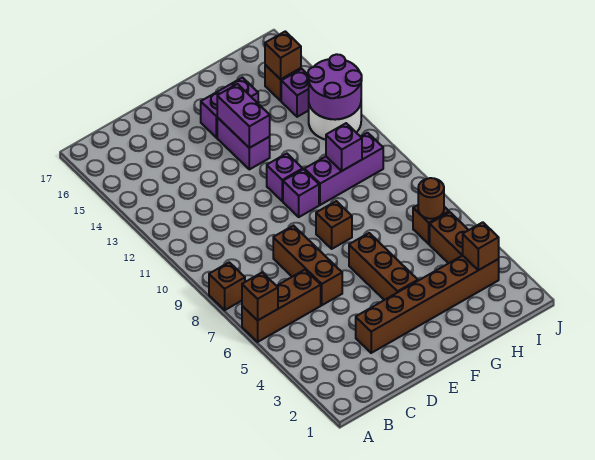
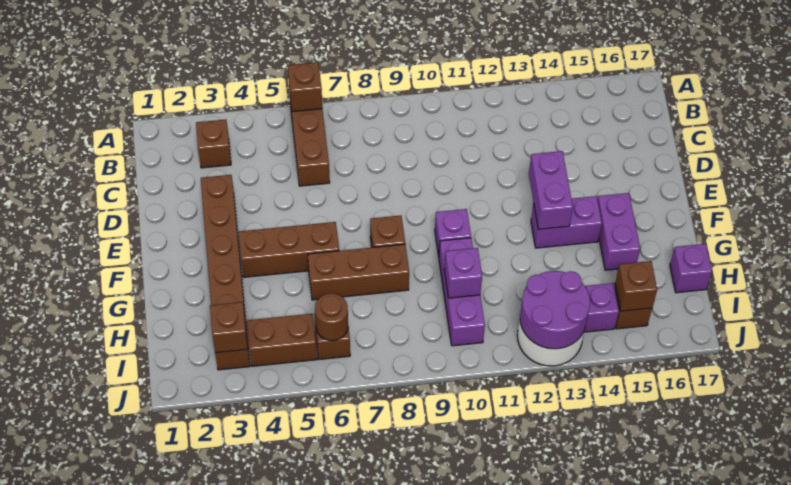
brown 1x1 brick [209,262,245,310] -> brown 1x1 brick moved to [196,119,231,168]
brown 1x3 brick [273,226,342,305] -> brown 1x3 brick moved to [308,244,409,300]
purple 1x1 brick [267,154,303,201] -> purple 1x1 brick moved to [670,244,712,293]
purple 1x2 brick [217,84,270,148] -> purple 1x2 brick turned to [529,151,573,229]

